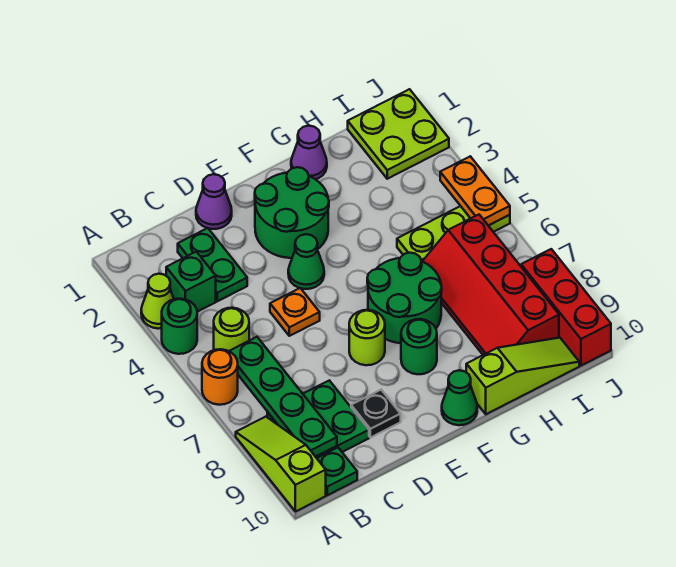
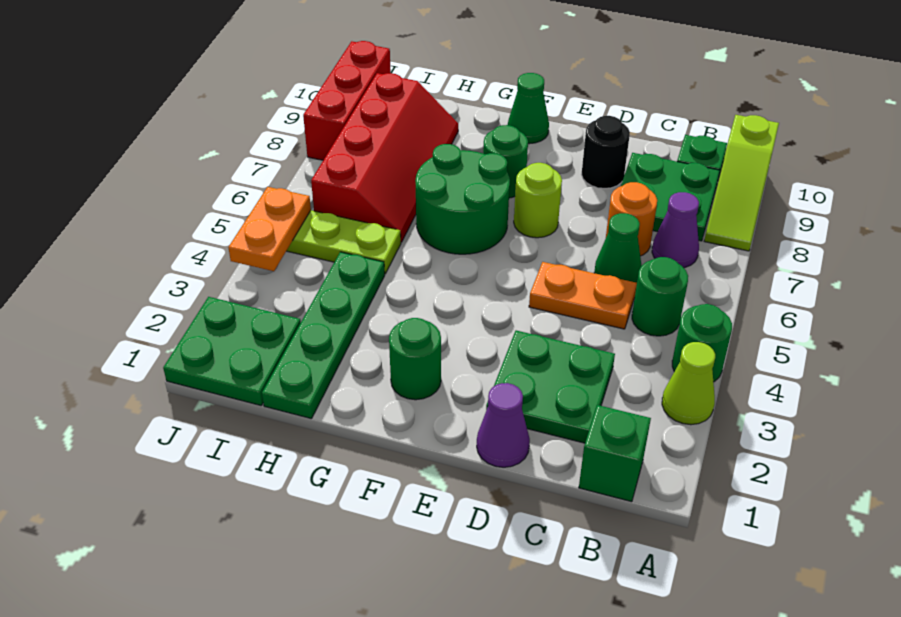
orange 1x1 round brick [202,349,238,405] -> orange 1x1 round brick moved to [606,182,657,256]
green 1x1 brick [166,252,216,312] -> green 1x1 brick moved to [579,405,651,502]
lime 1x1 round brick [214,308,249,351] -> green 1x1 round brick [632,257,688,336]
green 1x4 plate [229,337,337,457] -> green 1x4 plate moved to [262,252,385,419]
green 1x2 plate [178,228,247,301] -> green 2x2 plate [486,331,615,443]
orange 1x1 plate [270,288,320,336] -> orange 1x2 plate [529,262,637,329]
black 1x1 plate [351,390,401,438] -> black 1x1 round brick [581,116,630,188]
green 2x2 round brick [255,167,329,258] -> green 1x1 round brick [389,318,441,400]
green 1x1 cone [288,234,324,289] -> green 1x1 cone moved to [594,213,642,283]
purple 1x1 cone [291,126,327,179] -> purple 1x1 cone moved to [652,192,699,268]
lime 1x3 slope [466,338,579,414] -> none
lime 2x2 plate [348,89,449,179] -> green 2x2 plate [163,297,301,406]

